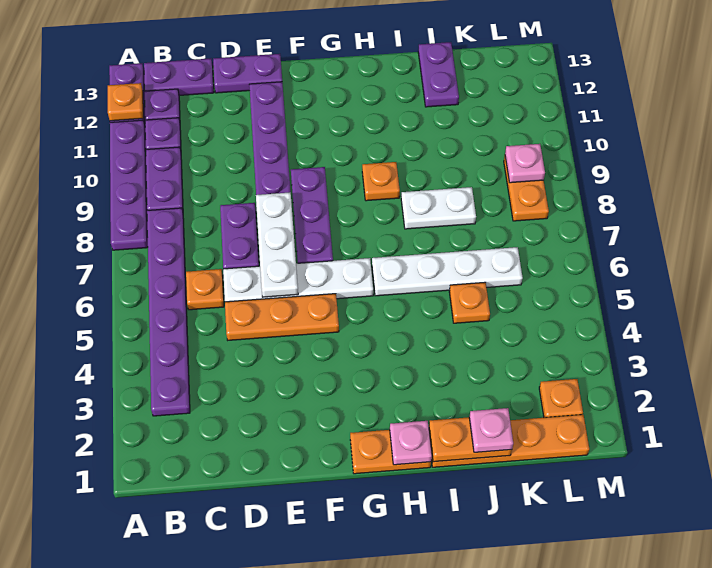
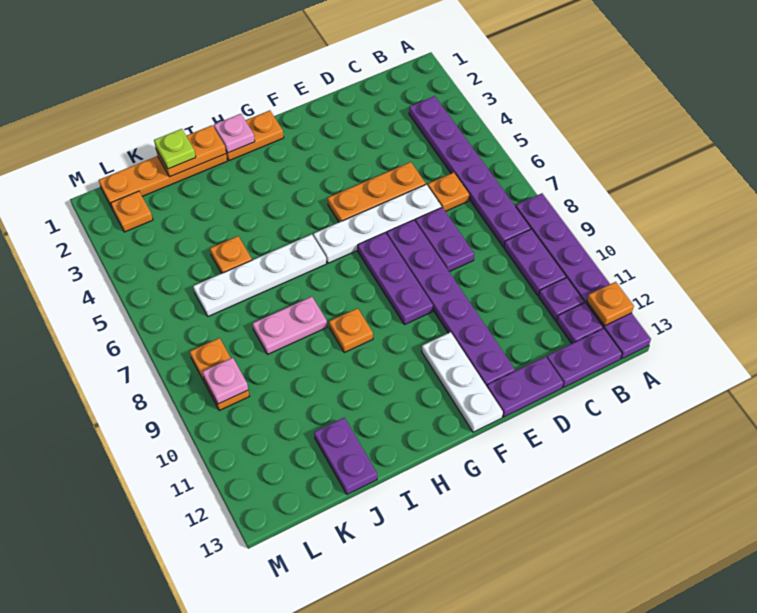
white 1x3 plate [256,192,298,297] -> white 1x3 plate moved to [422,332,503,432]
white 1x2 plate [401,187,476,229] -> pink 1x2 plate [252,297,327,354]
pink 1x1 plate [469,408,513,452] -> lime 1x1 plate [154,129,196,169]

